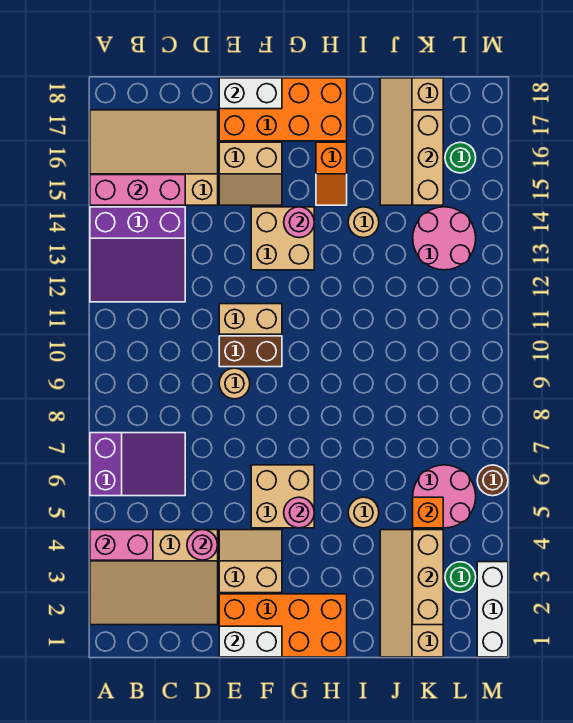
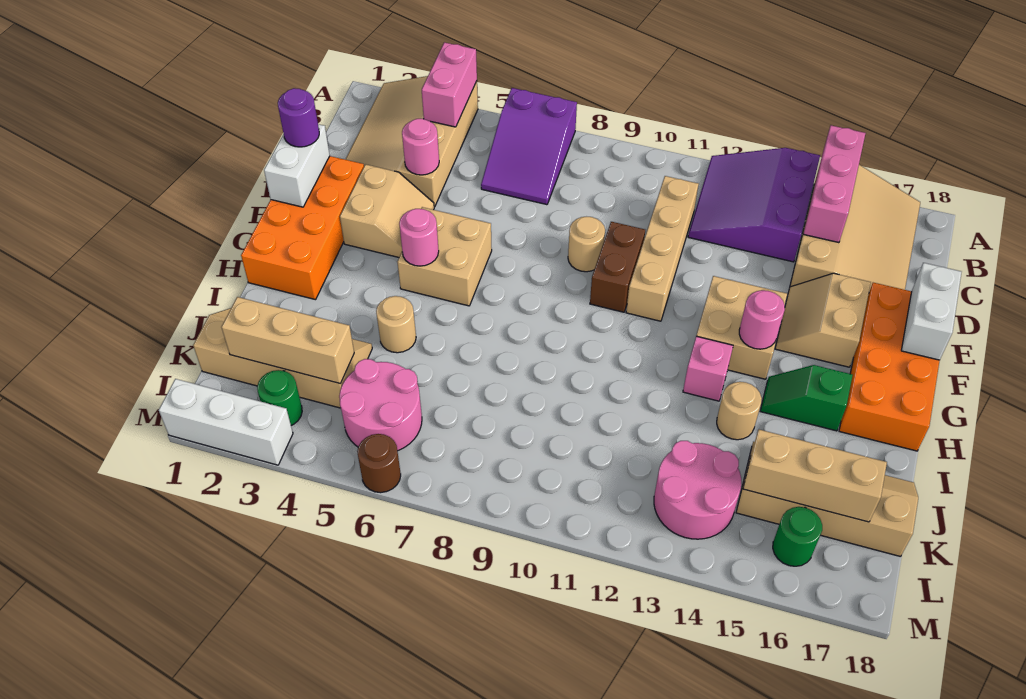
none -> purple 1x1 round brick [278,88,319,147]
tan 1x2 brick [219,304,282,334] -> tan 1x4 brick [626,176,698,321]
none -> pink 1x1 brick [683,336,733,401]
orange 1x2 slope [316,142,347,205] -> green 1x2 slope [760,365,853,431]
orange 1x1 brick [413,497,443,528] -> none

